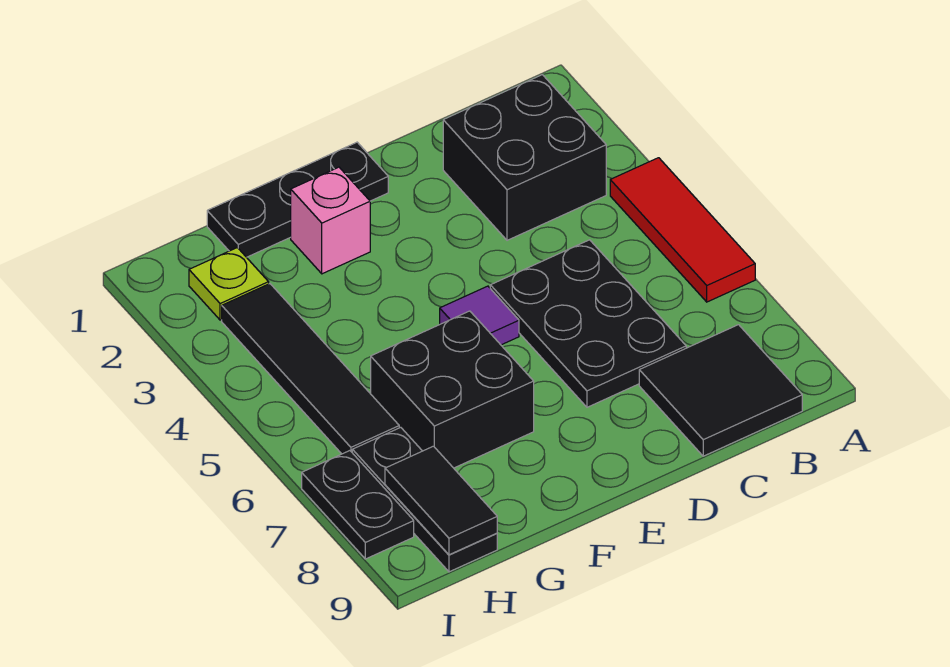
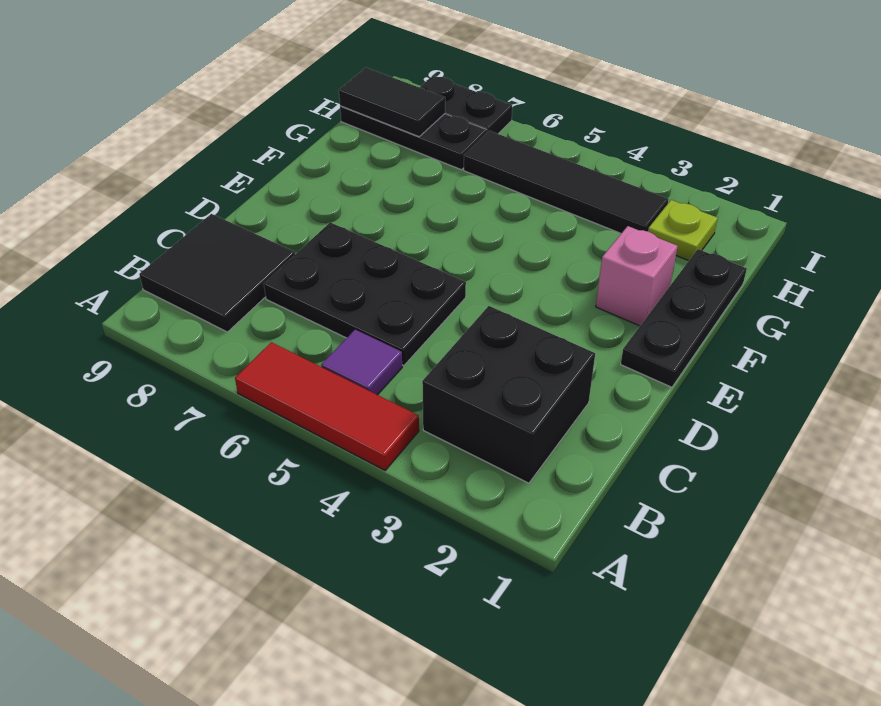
purple 1x1 tile [440,286,519,345] -> purple 1x1 tile moved to [321,330,402,395]
black 2x2 brick [371,311,534,468] -> none

